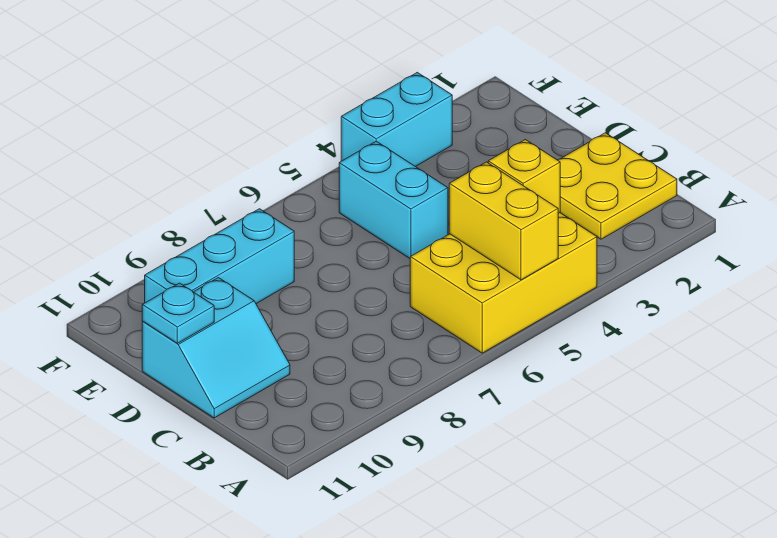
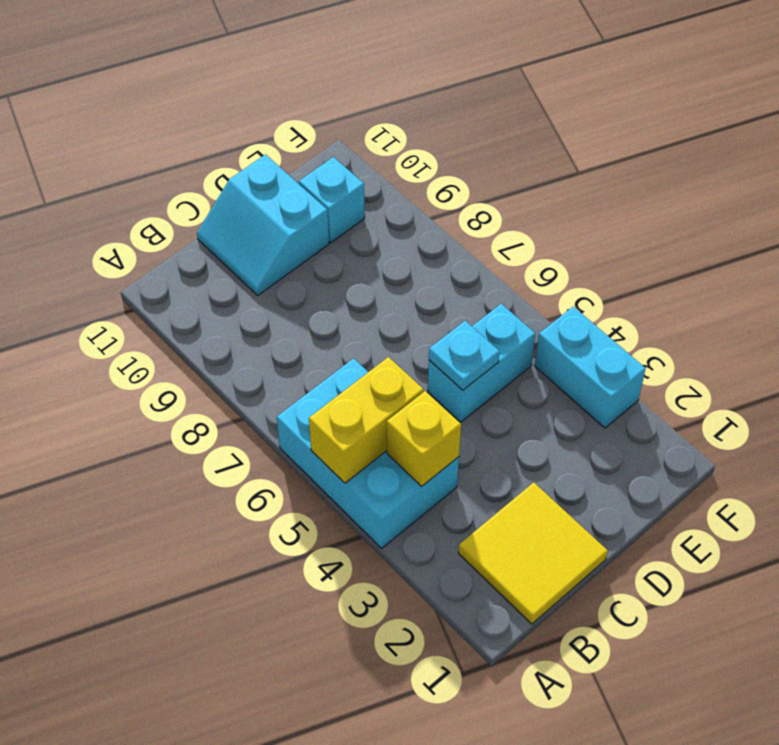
yellow 2x3 brick [410,213,597,353] -> cyan 2x3 brick [277,358,459,548]
yellow 2x2 plate [558,133,677,239] -> yellow 2x2 tile [459,482,608,624]
cyan 1x1 plate [142,283,214,343] -> cyan 1x1 plate moved to [429,321,500,390]
cyan 1x3 brick [145,209,294,304] -> cyan 1x1 brick [299,157,365,243]

